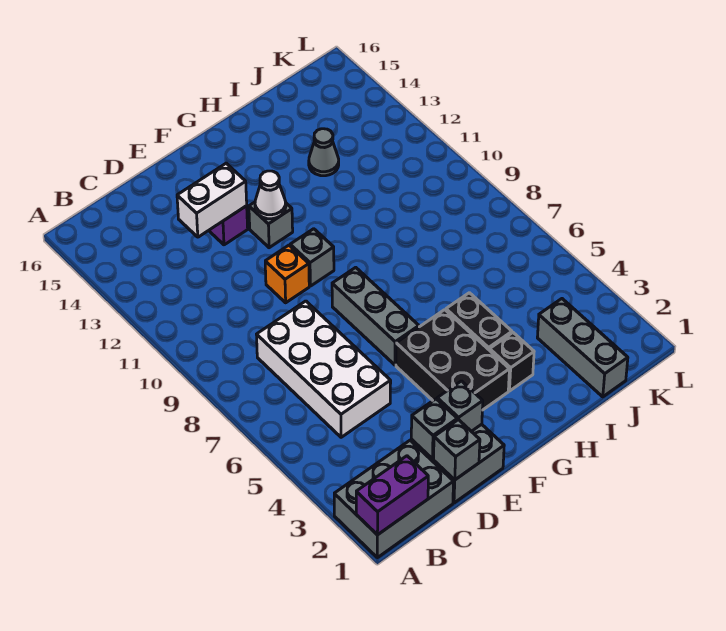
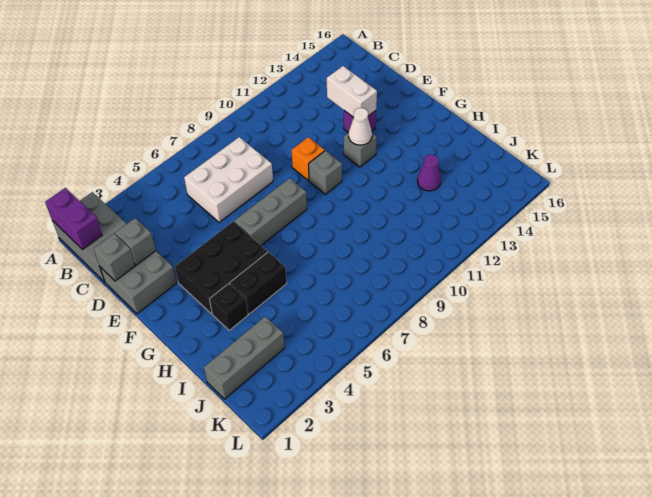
white 2x4 brick [256,301,391,437] -> white 2x3 brick [184,137,273,222]
grey 1x1 brick [437,381,483,431] -> none
grey 1x1 cone [309,129,339,176] -> purple 1x1 cone [417,155,441,191]

